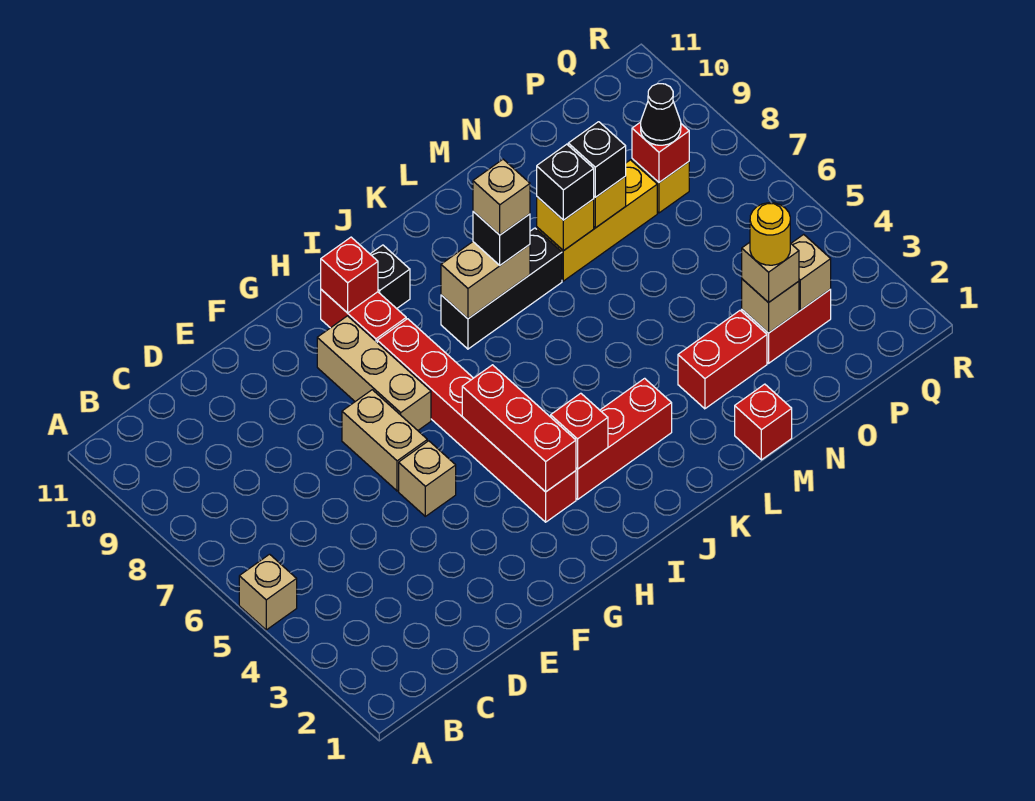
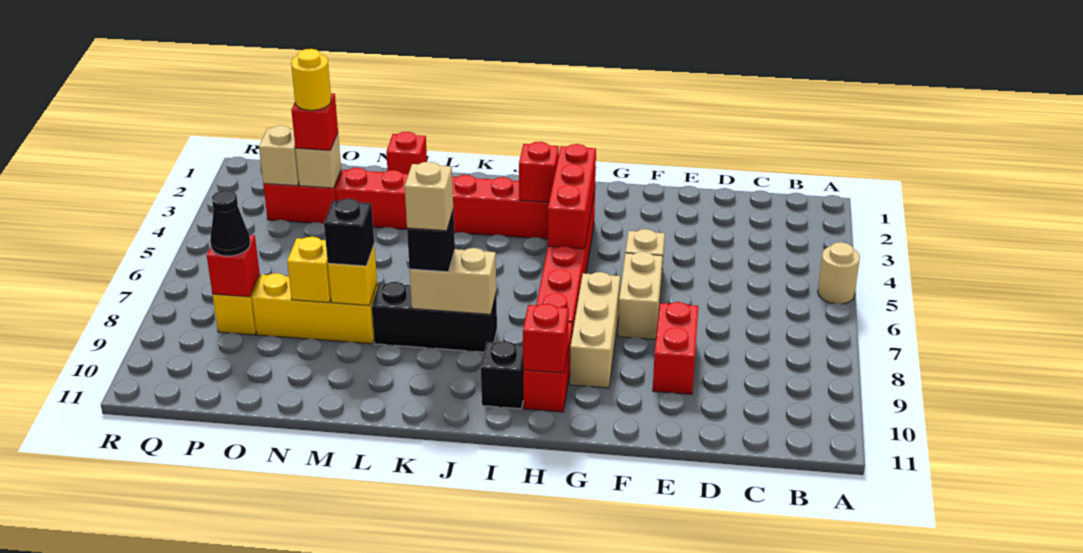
tan 1x1 brick [239,554,297,630] -> tan 1x1 round brick [818,242,860,304]
none -> red 1x2 brick [653,302,698,394]
black 1x1 brick [568,122,626,197] -> none
tan 1x1 brick [742,242,799,303] -> red 1x1 brick [291,93,338,150]

